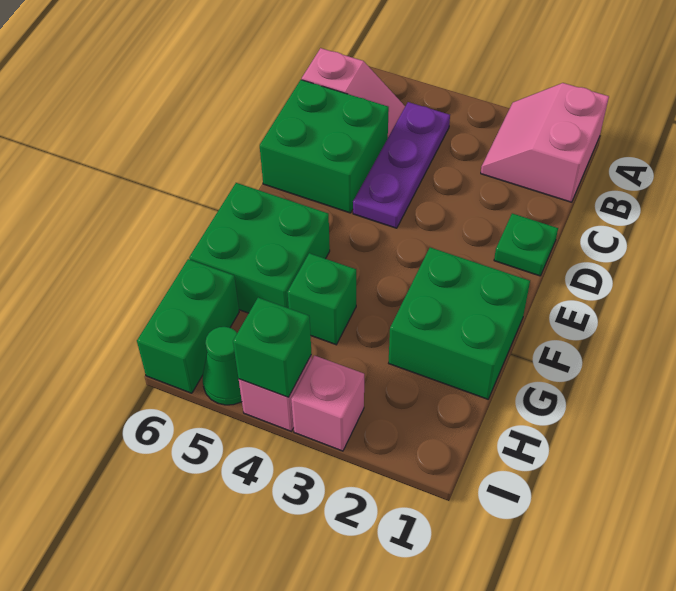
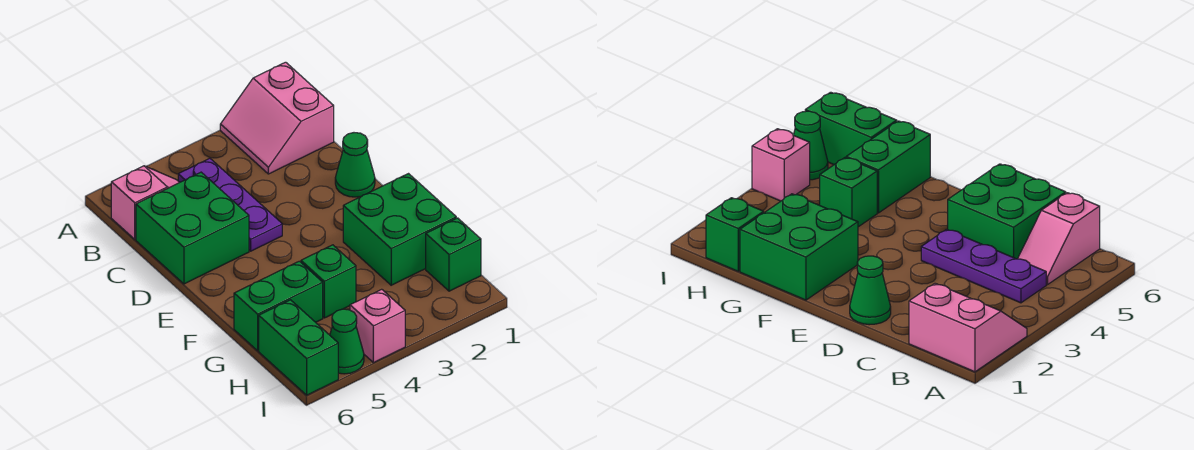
green 1x1 plate [494,213,558,276] -> green 1x1 cone [335,133,375,197]
green 2x2 brick [189,183,330,313] -> green 1x2 brick [234,261,323,351]
pink 1x1 brick [291,355,364,451] -> none
green 1x1 brick [233,298,312,397] -> green 1x1 brick moved to [426,218,481,291]

